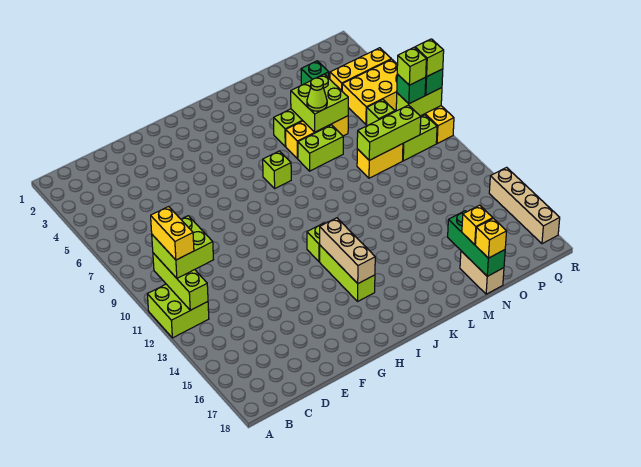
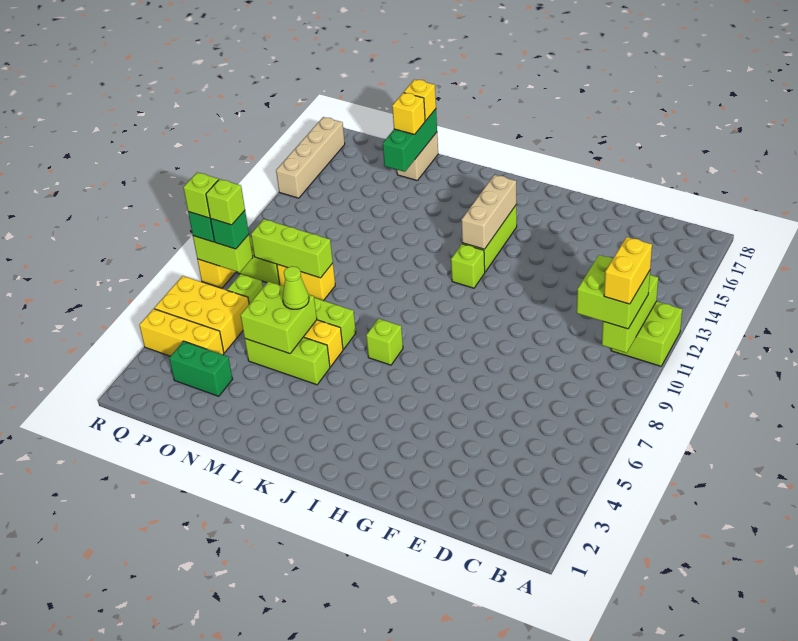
green 1x1 brick [301,61,329,85] -> green 1x2 brick [169,341,232,396]

